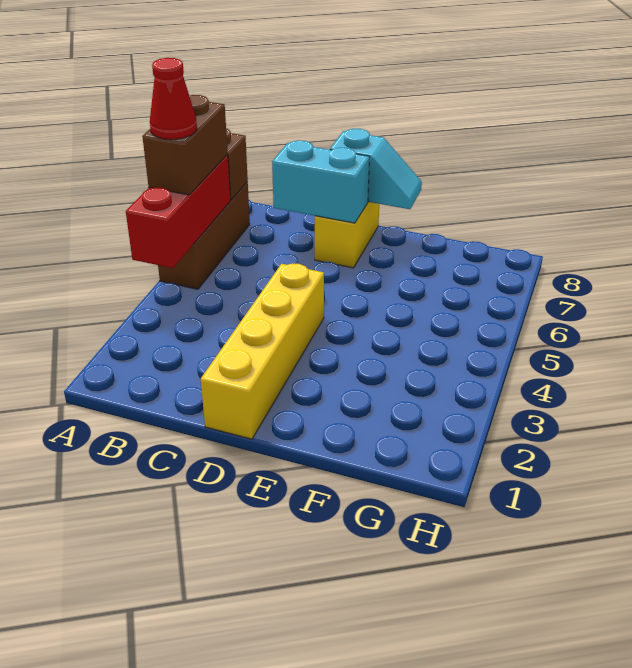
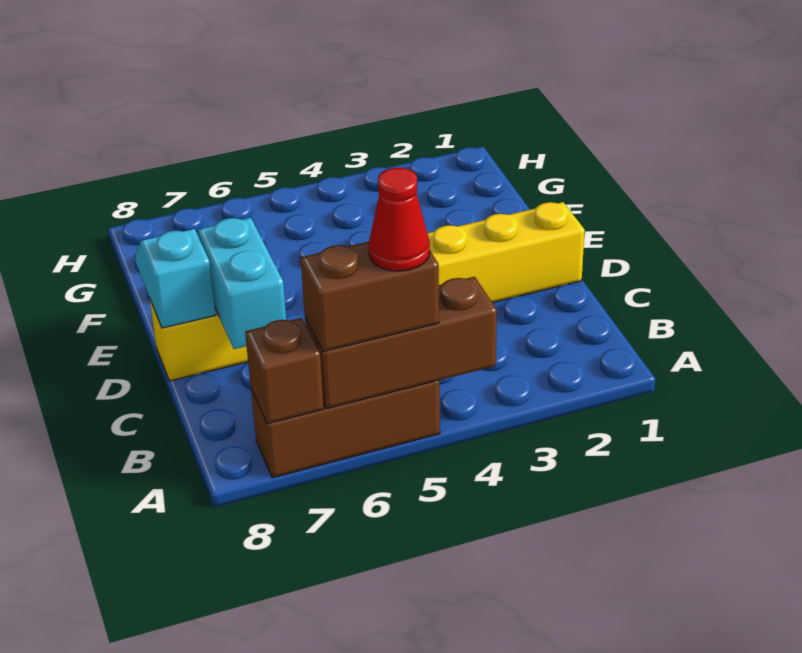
red 1x3 brick [126,154,231,268] -> brown 1x3 brick [305,277,497,408]

